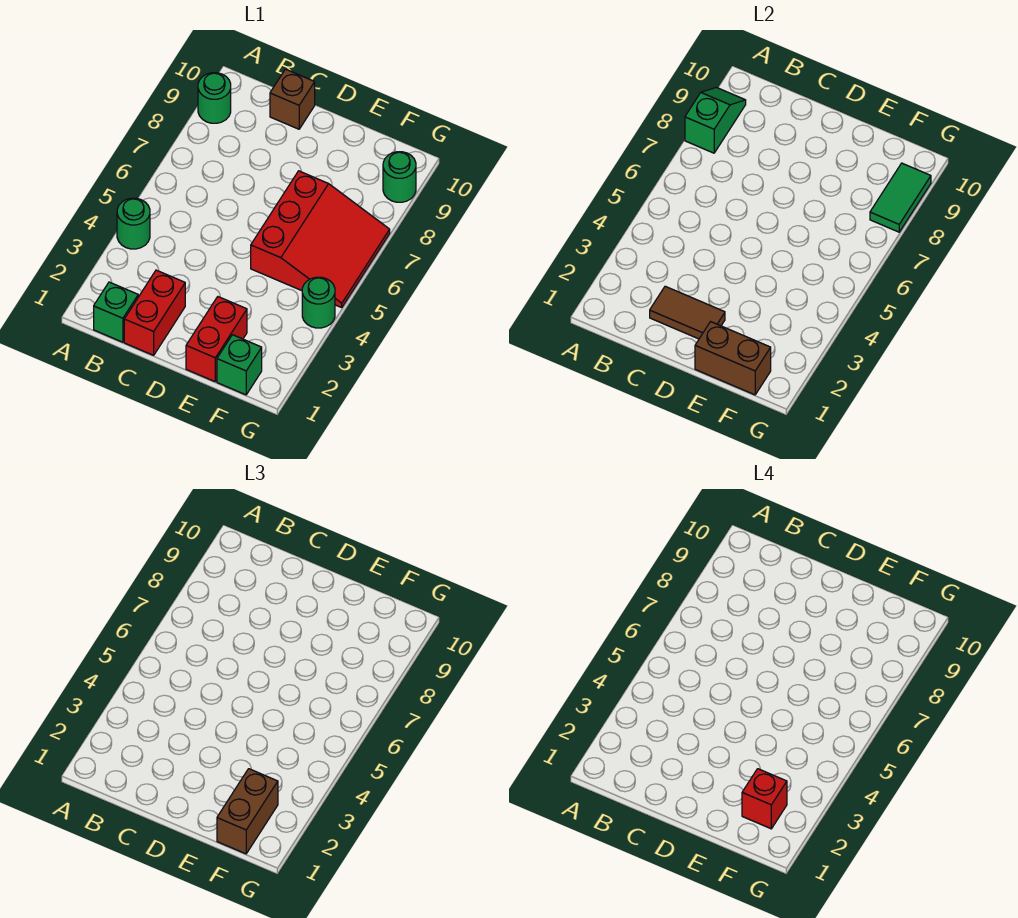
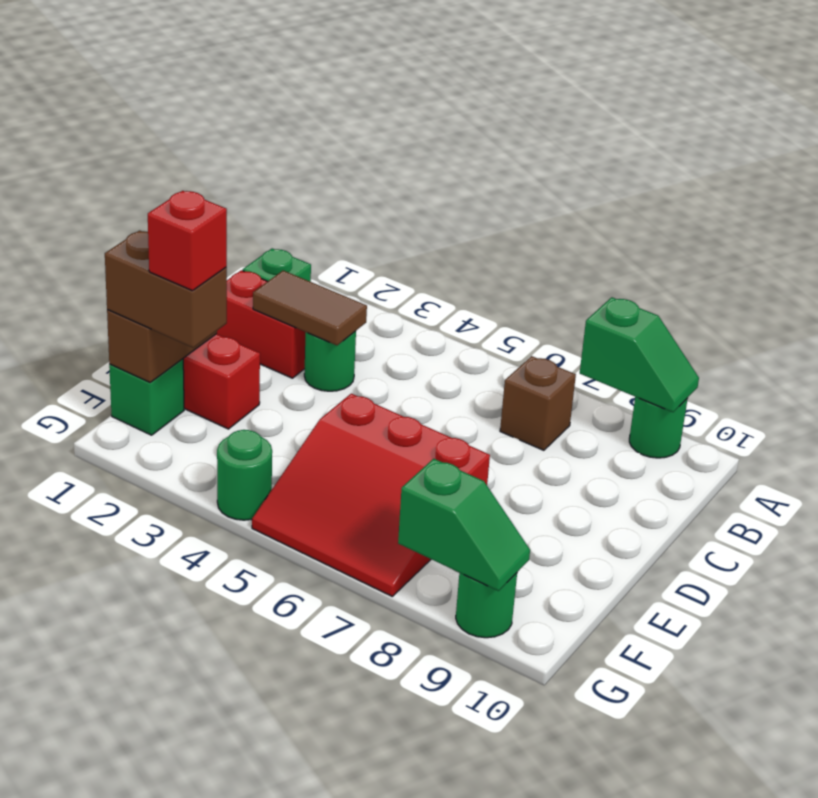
green 1x1 round brick [117,198,150,249] -> green 1x1 round brick moved to [304,331,356,391]
brown 1x2 tile [650,286,725,339] -> brown 1x2 tile turned to [253,271,367,345]
brown 1x1 brick [270,69,315,129] -> brown 1x1 brick moved to [500,356,576,450]
green 1x2 tile [870,163,931,232] -> green 1x2 slope [398,459,530,591]

